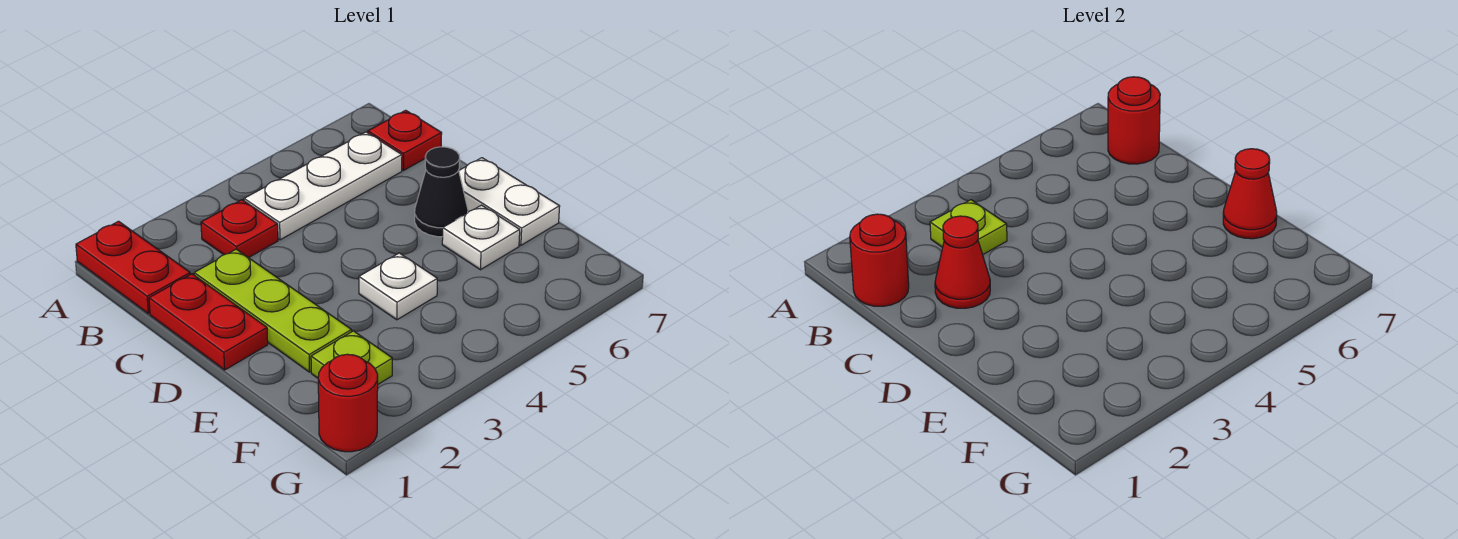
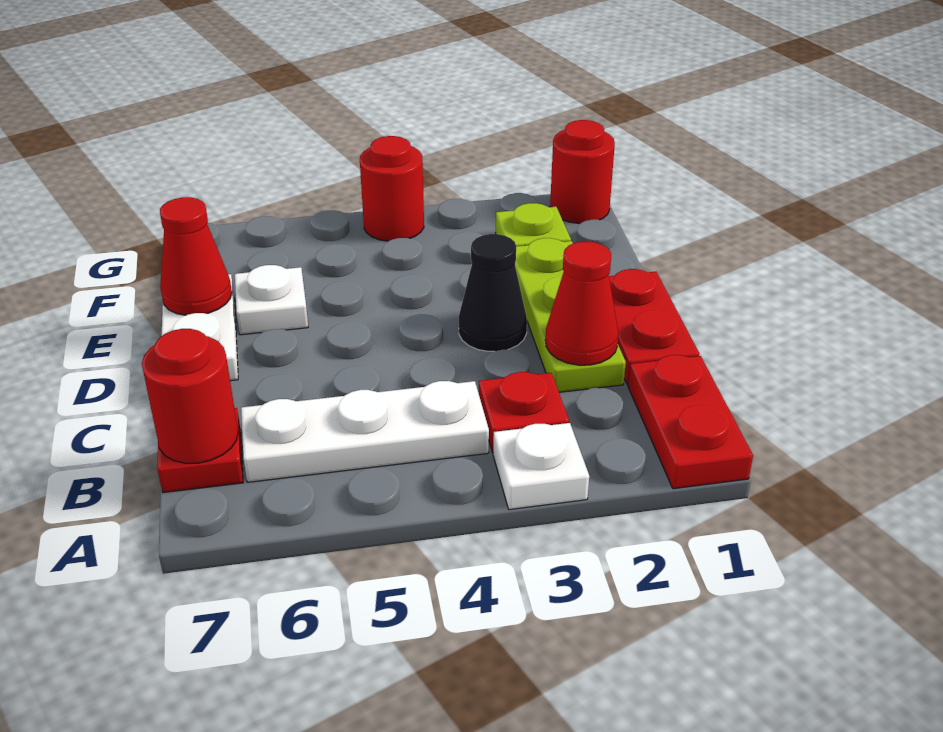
red 1x1 round brick [850,214,909,306] -> red 1x1 round brick moved to [360,136,424,241]
lime 1x1 plate [930,200,1007,254] -> none
black 1x1 cone [415,147,468,237] -> black 1x1 cone moved to [459,234,527,351]
white 1x1 plate [359,253,437,320] -> white 1x1 plate moved to [493,423,589,510]

